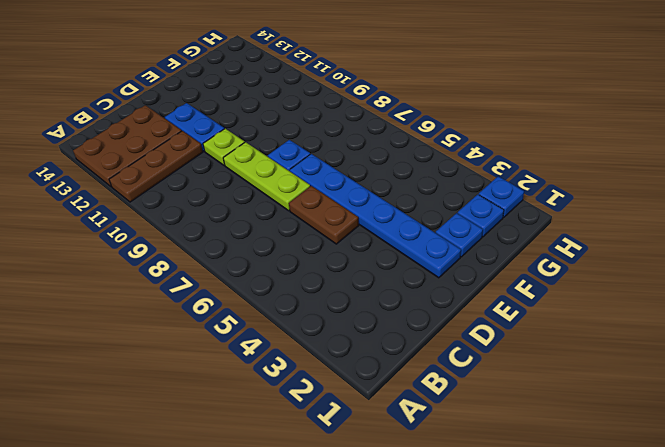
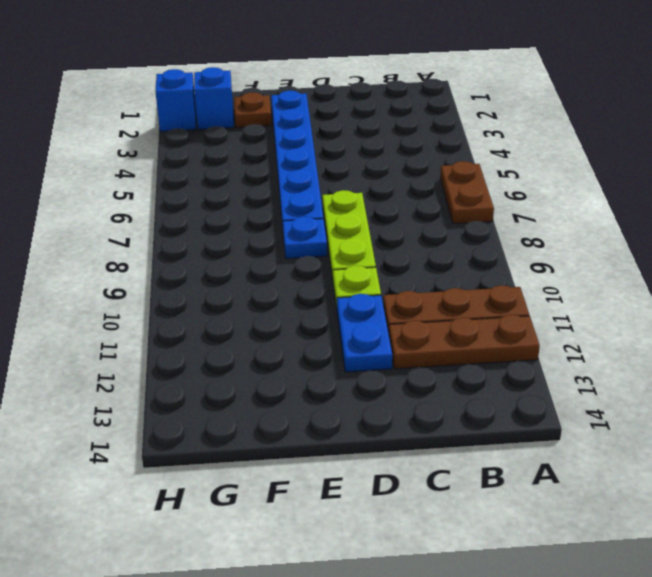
brown 2x3 plate [73,105,181,187] -> brown 1x3 plate [389,315,540,369]
brown 1x2 plate [289,186,359,244] -> brown 1x2 plate moved to [440,161,494,224]
blue 1x1 plate [436,213,483,257] -> brown 1x1 plate [234,92,272,128]
blue 1x1 plate [458,194,504,237] -> blue 1x1 brick [194,67,234,130]
blue 1x1 plate [479,176,524,217] -> blue 1x1 brick [156,69,196,132]

